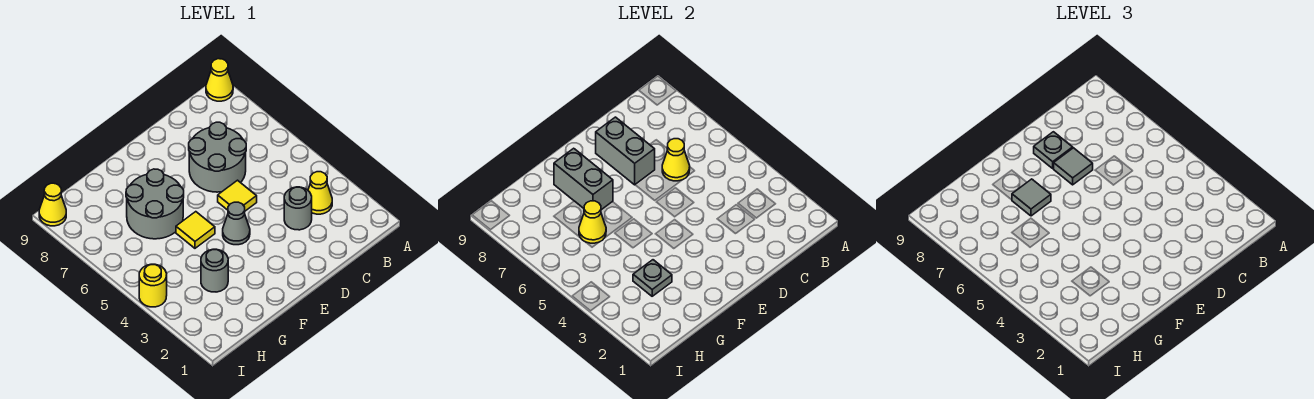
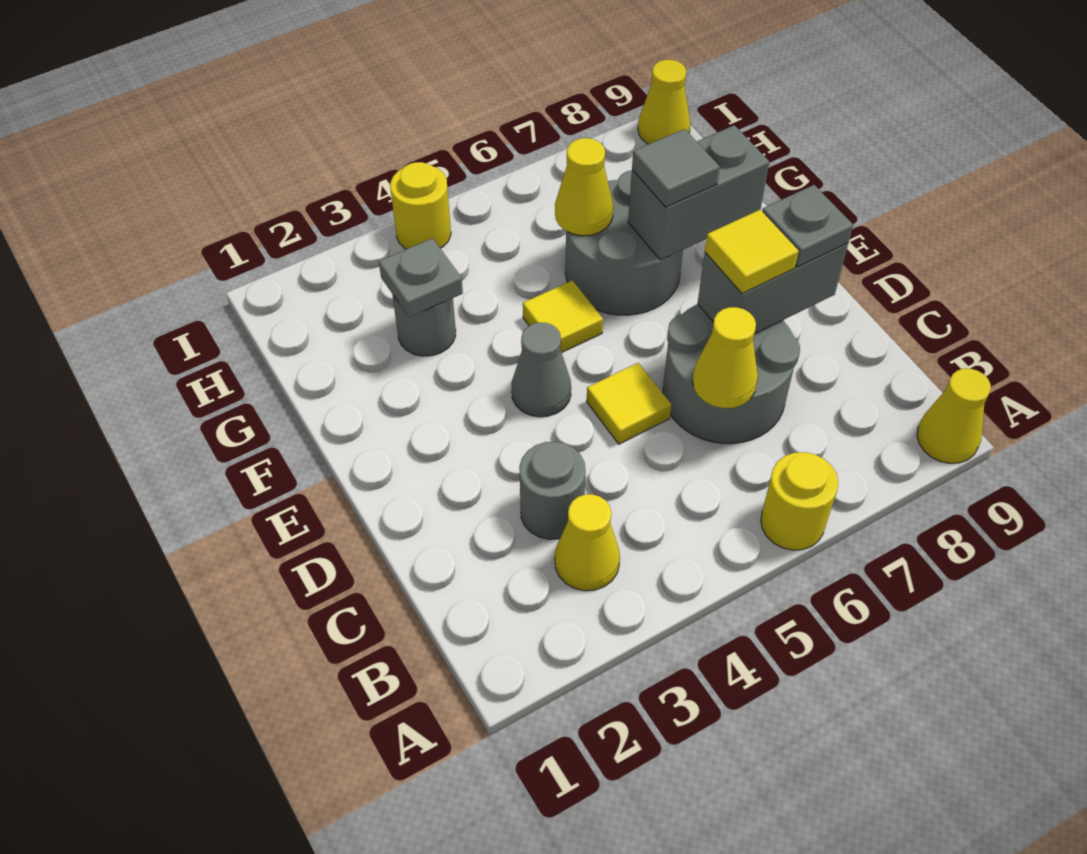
none -> yellow 1x1 round brick [761,452,838,550]
grey 1x1 tile [1054,148,1093,185] -> yellow 1x1 tile [705,210,799,293]

